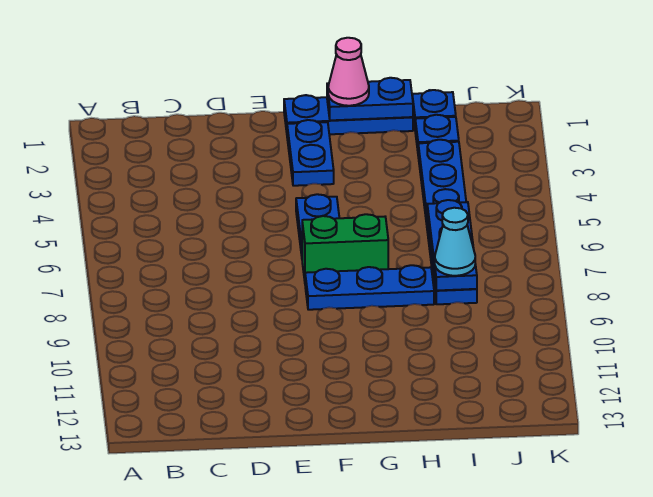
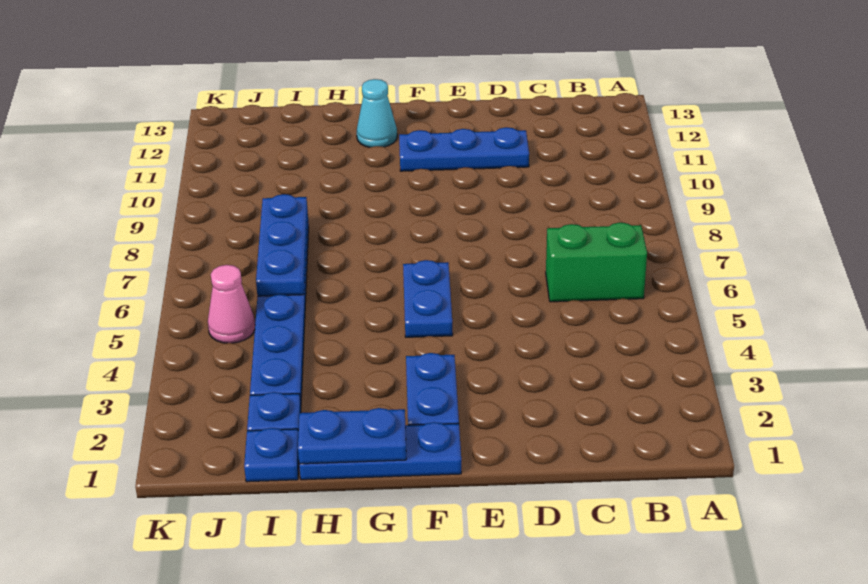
green 1x2 brick [302,214,388,281] -> green 1x2 brick moved to [546,222,647,302]
blue 1x3 plate [305,265,434,310] -> blue 1x3 plate moved to [399,127,529,171]
pink 1x1 cone [328,38,369,106] -> pink 1x1 cone moved to [208,265,255,343]
cyan 1x1 cone [435,208,475,276] -> cyan 1x1 cone moved to [357,79,397,147]

